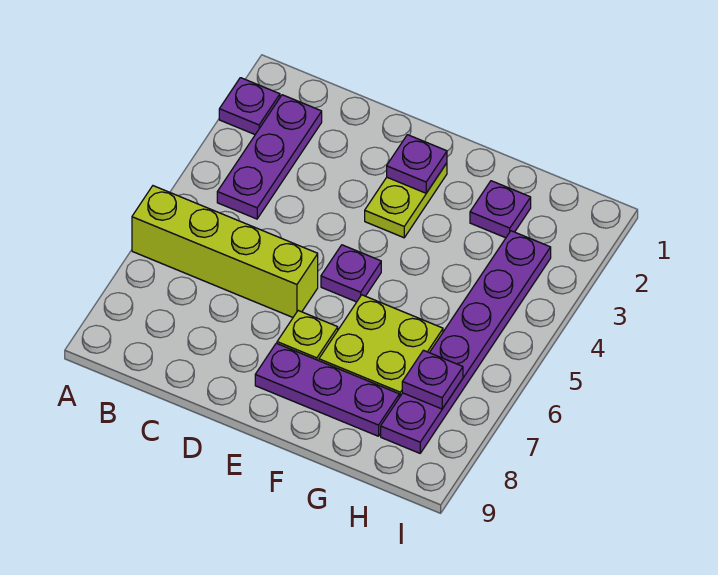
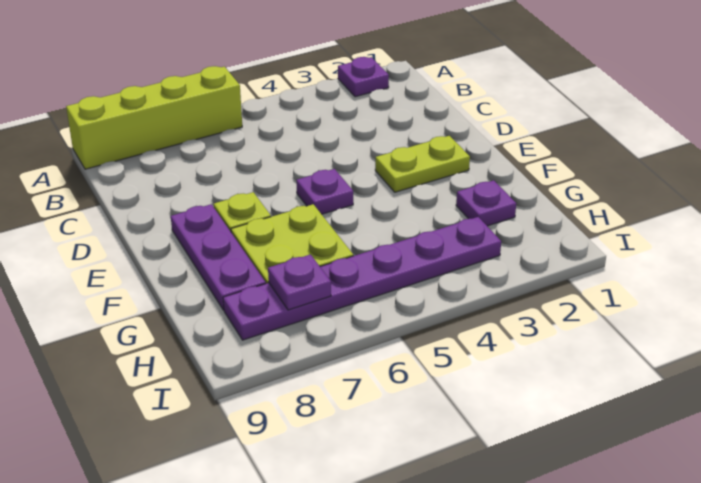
lime 1x4 brick [132,186,318,317] -> lime 1x4 brick turned to [66,66,242,169]
purple 1x3 plate [217,95,322,219] -> none
purple 1x1 plate [387,135,447,193] -> none

